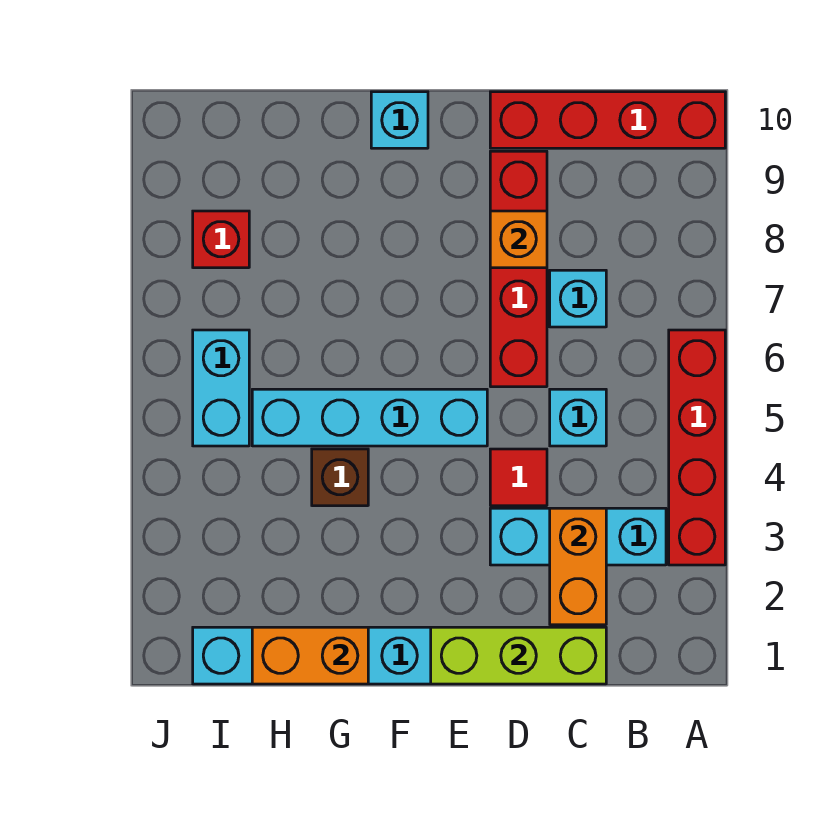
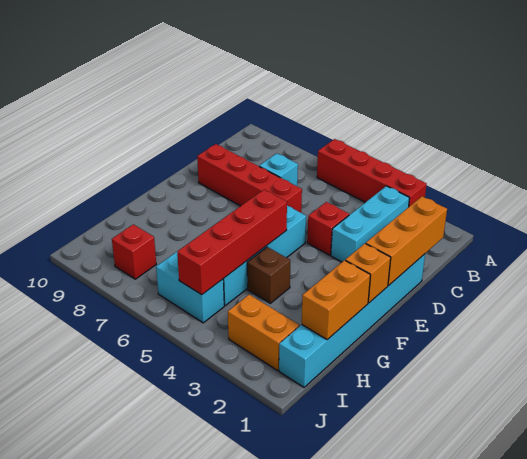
red 1x4 brick [490,92,725,148] -> red 1x4 brick moved to [177,189,287,295]
lime 1x3 brick [431,627,606,684] -> orange 1x3 brick [366,196,447,286]
orange 1x2 brick [550,508,606,625] -> orange 1x2 brick moved to [228,294,299,370]
cyan 1x1 brick [550,389,606,446] -> none
red 1x1 tile [490,449,547,506] -> red 1x1 brick [307,202,349,255]
orange 1x1 brick [490,211,547,268] -> orange 1x1 brick moved to [345,243,391,303]
cyan 1x1 brick [371,92,428,148] -> none

